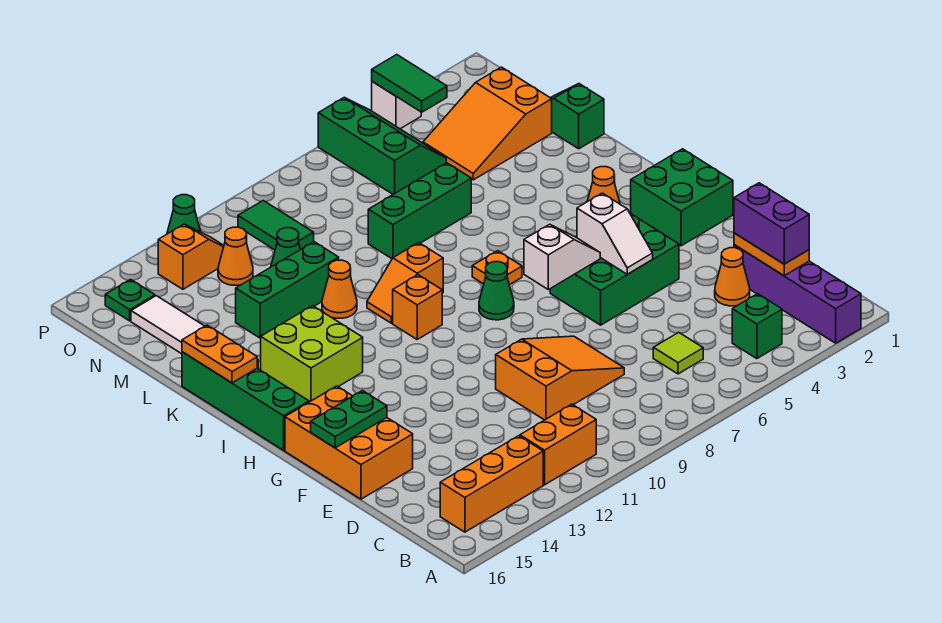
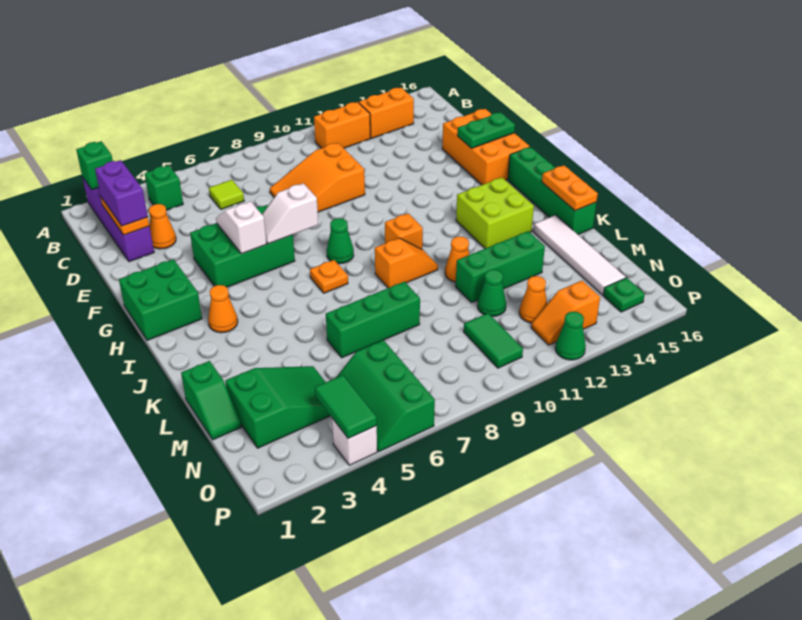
none -> green 1x1 brick [76,141,113,190]
orange 1x3 brick [440,436,543,532] -> orange 1x2 brick [359,88,414,138]
orange 2x3 slope [423,67,552,180] -> green 2x3 slope [225,366,330,448]

